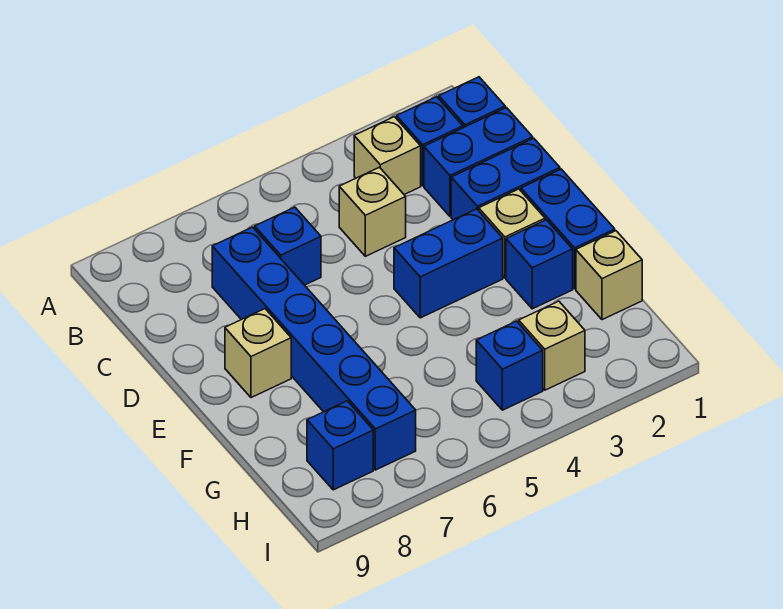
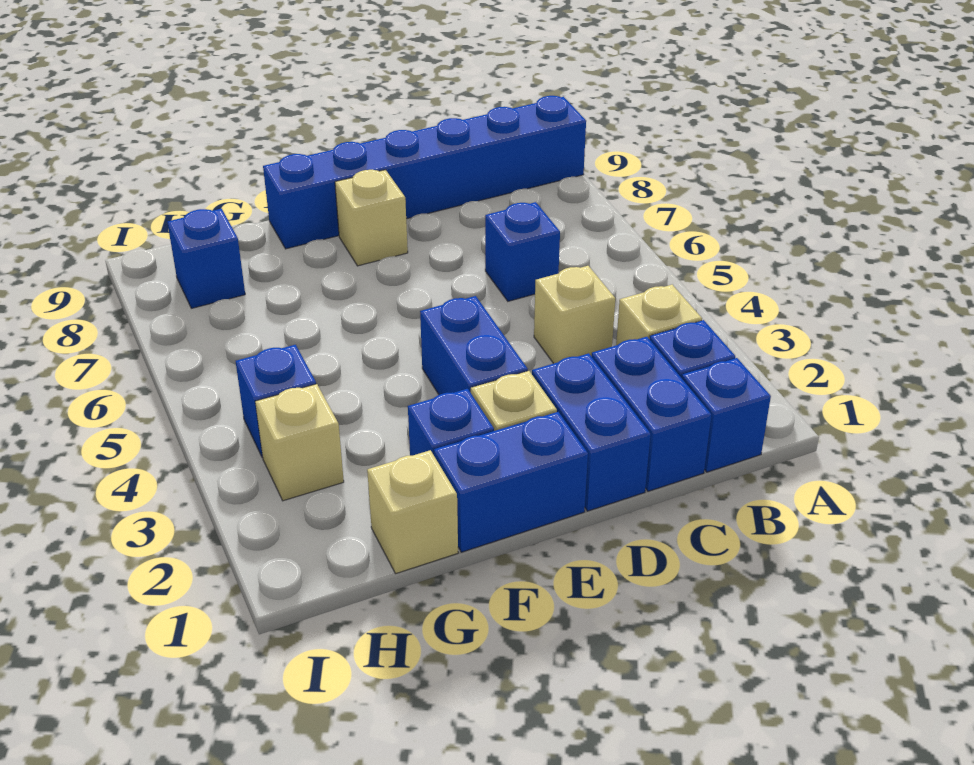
blue 1x6 brick [212,227,416,470] -> blue 1x6 brick moved to [263,96,586,249]

